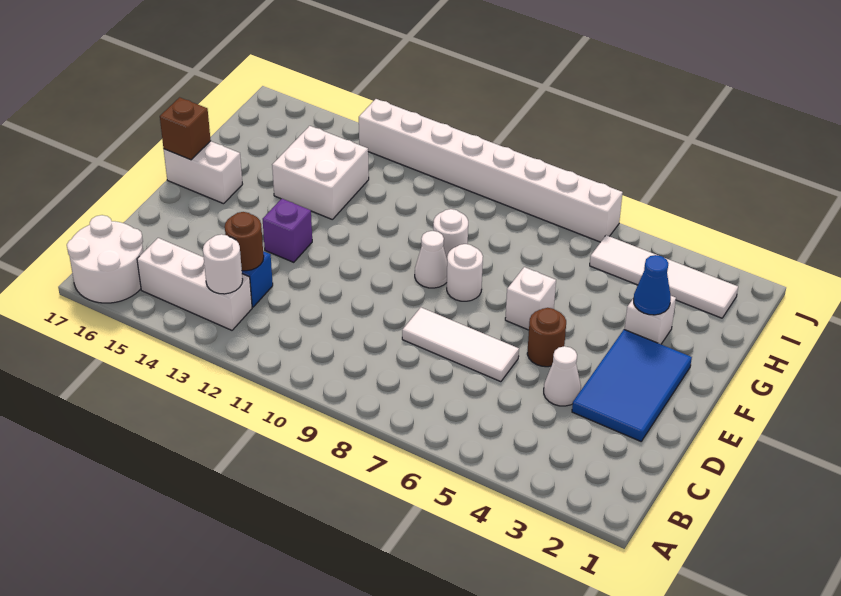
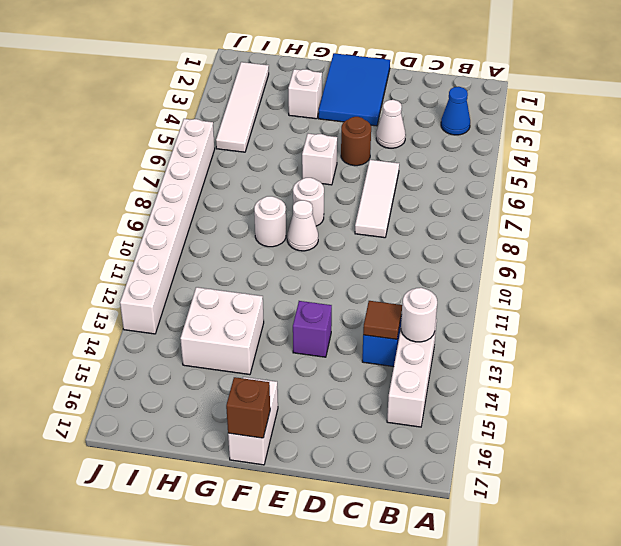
white 2x2 round brick [67,215,143,303] -> none
brown 1x1 round brick [225,212,264,271] -> brown 1x1 tile [363,301,402,339]
blue 2x3 tile [572,329,692,441] -> blue 2x3 tile turned to [318,53,390,126]
blue 1x1 cone [634,255,671,315] -> blue 1x1 cone moved to [441,87,470,135]

